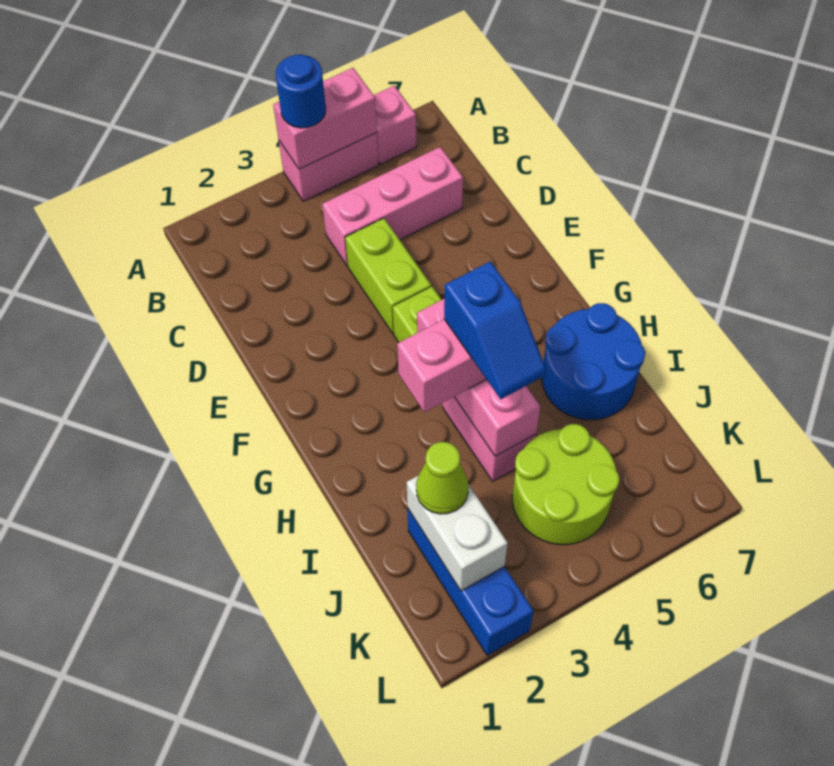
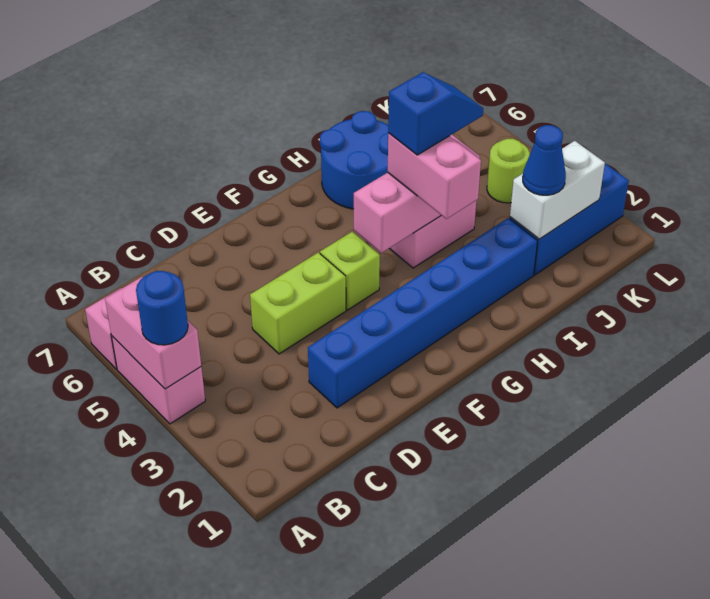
pink 1x3 brick [322,147,463,266] -> none
none -> blue 1x6 brick [308,218,538,408]
lime 1x1 cone [416,442,469,514] -> blue 1x1 cone [523,125,566,195]
lime 2x2 round brick [512,424,619,545] -> lime 1x1 round brick [487,138,530,203]

